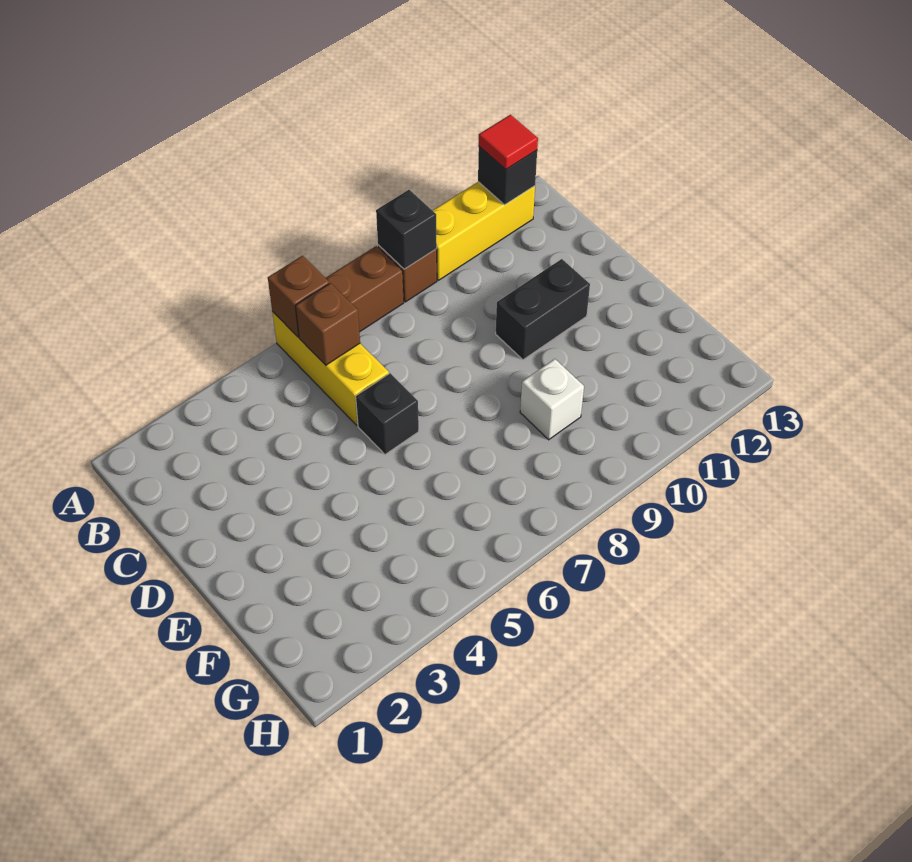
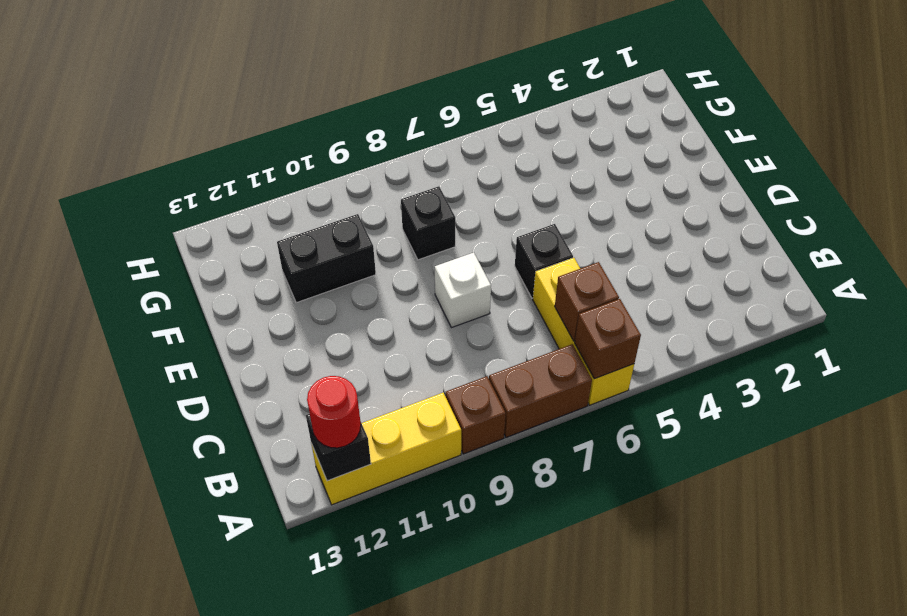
black 1x1 brick [376,190,437,269] -> black 1x1 brick moved to [401,186,455,260]
red 1x1 tile [479,115,538,169] -> red 1x1 round brick [307,376,361,448]
black 1x2 brick [496,259,590,360] -> black 1x2 brick moved to [277,214,376,303]
white 1x1 brick [520,359,584,440] -> white 1x1 brick moved to [435,253,491,328]

